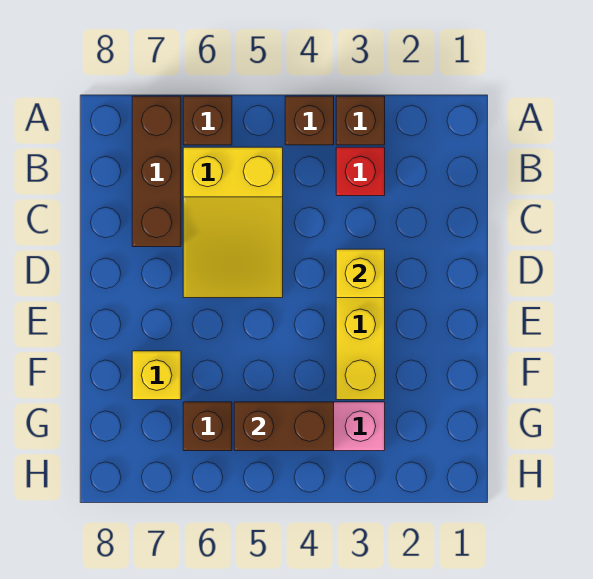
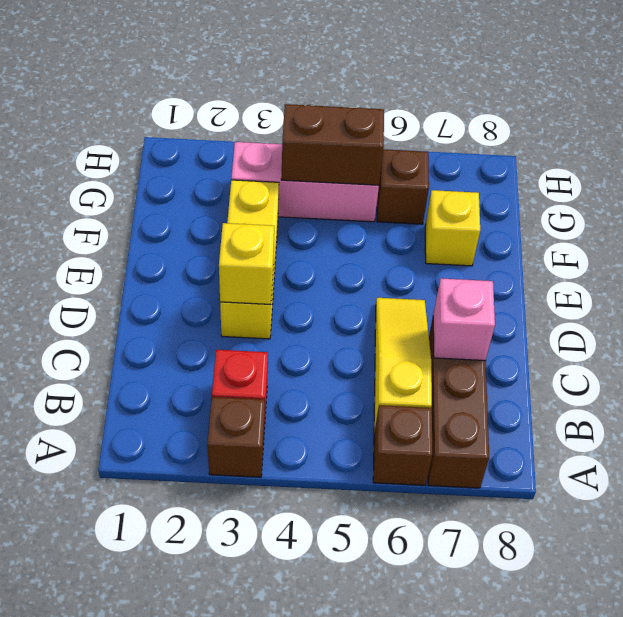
brown 1x1 brick [285,96,334,145] -> none
yellow 2x3 slope [183,147,283,298] -> yellow 1x3 slope [374,298,432,434]
none -> pink 1x1 brick [433,278,495,361]

